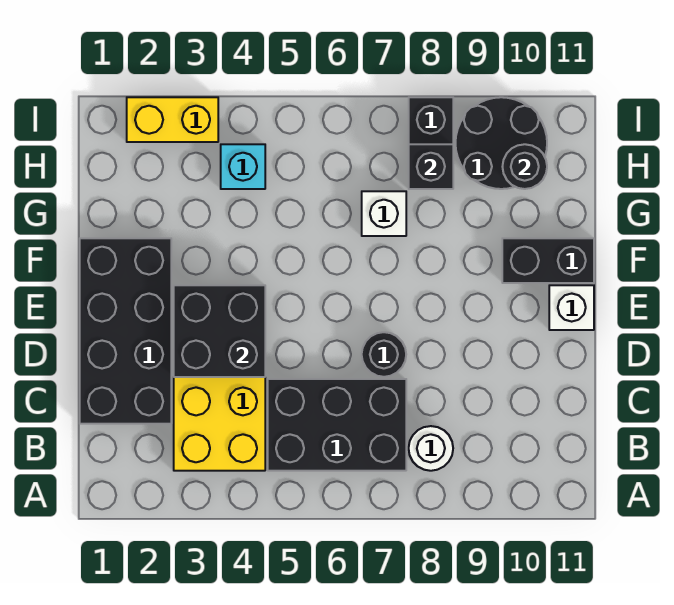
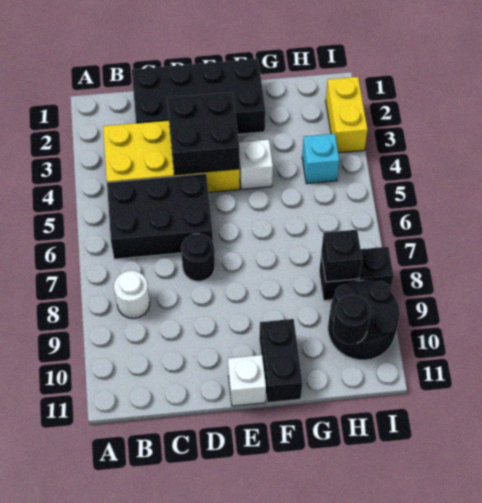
black 2x3 brick [268,379,406,471] -> black 2x3 brick turned to [107,174,213,259]
white 1x1 brick [362,191,406,236] -> white 1x1 brick moved to [239,139,273,189]

